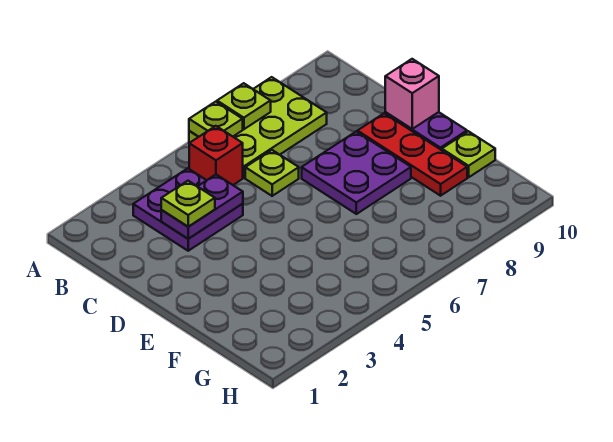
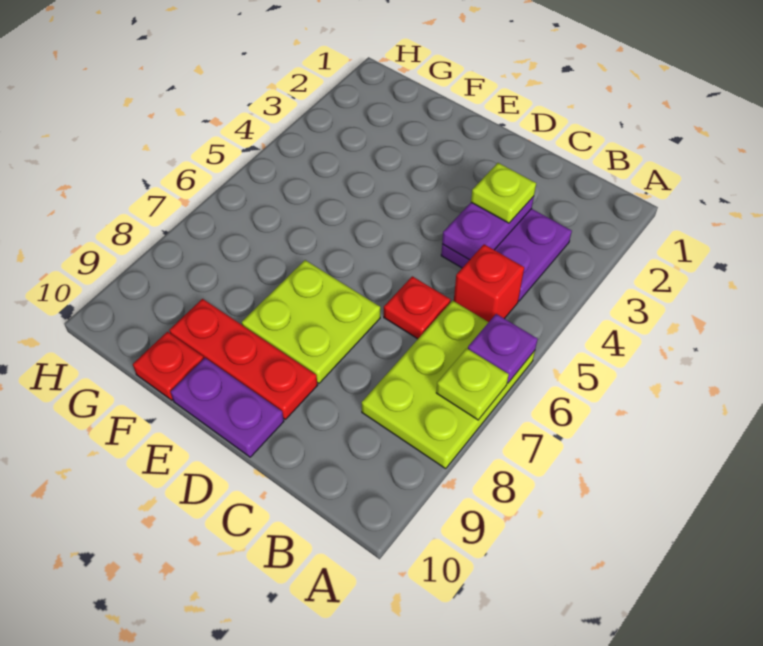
lime 1x1 plate [189,102,243,137] -> purple 1x1 plate [468,314,538,383]
lime 1x1 plate [245,150,299,196] -> red 1x1 plate [384,276,450,339]
purple 2x2 plate [302,132,411,214] -> lime 2x2 plate [242,260,380,383]
pink 1x1 brick [385,59,439,129] -> none
lime 1x1 plate [442,131,495,177] -> red 1x1 plate [133,332,204,400]

